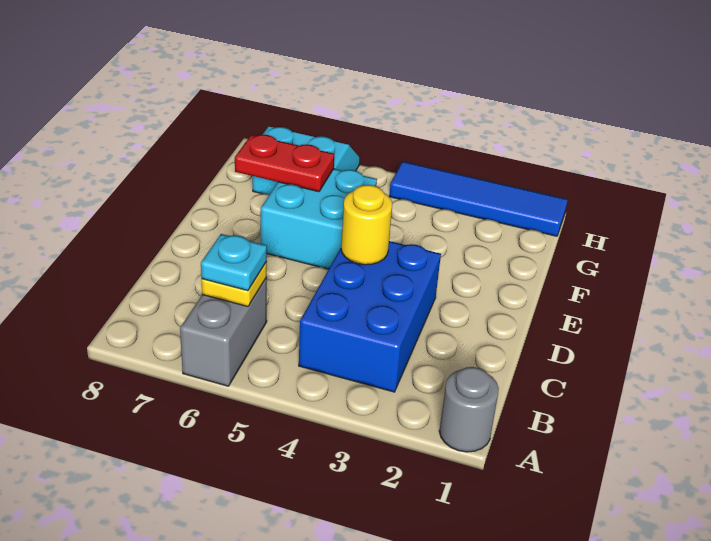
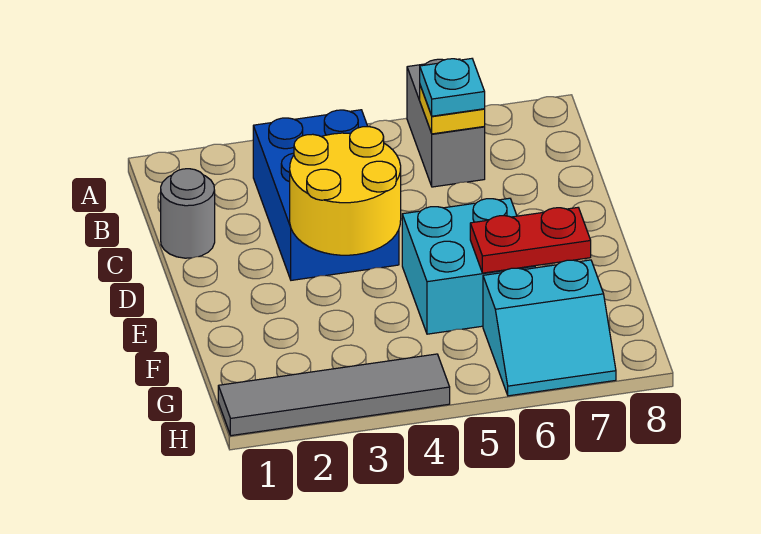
grey 1x1 round brick [439,367,499,452] -> grey 1x1 round brick moved to [161,169,215,258]
yellow 1x1 round brick [341,185,392,265] -> yellow 2x2 round brick [290,127,401,255]
blue 1x4 tile [389,161,568,236] -> grey 1x4 tile [218,354,450,436]

